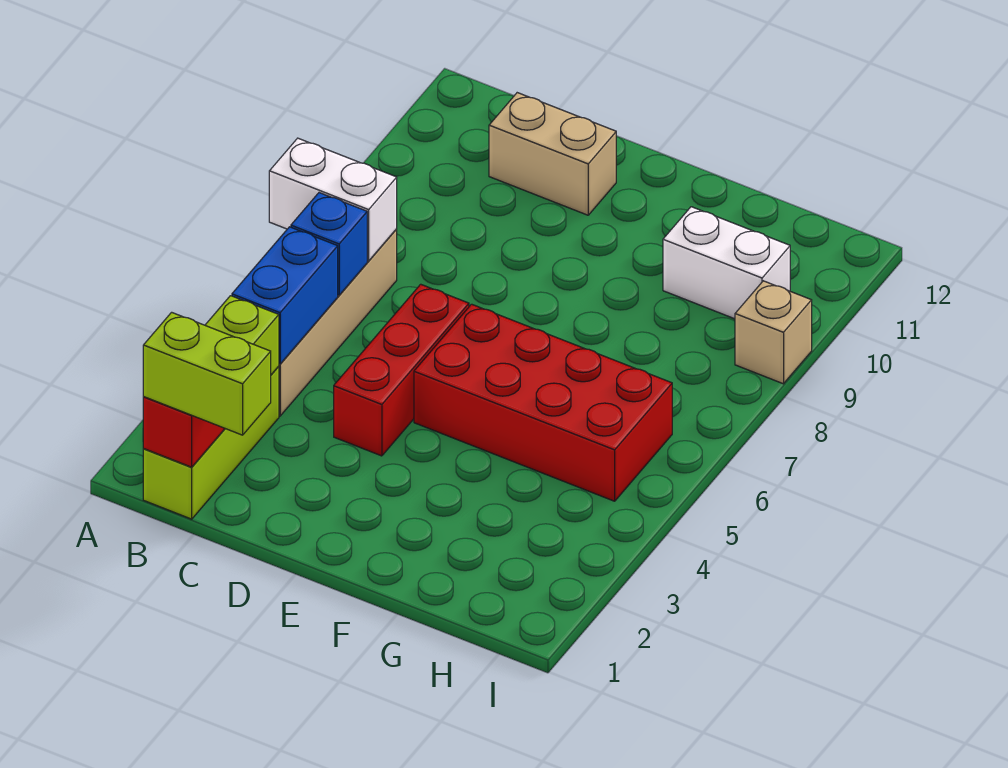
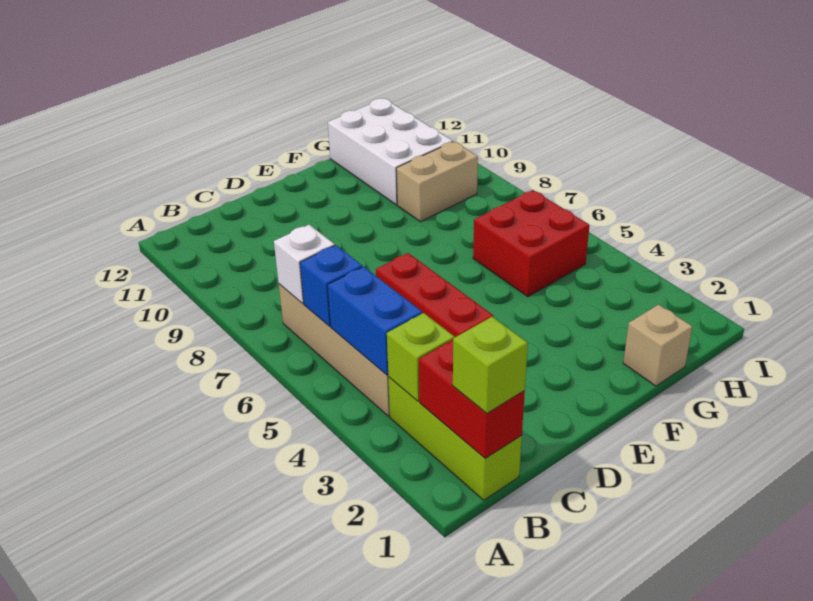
white 1x2 brick [269,138,397,261] -> white 1x1 brick [274,225,335,304]
lime 1x2 brick [143,312,271,435] -> lime 1x1 brick [453,317,528,413]
tan 1x2 brick [489,93,616,215] -> tan 1x2 brick moved to [396,142,478,222]
red 2x4 brick [414,304,672,501] -> red 2x2 brick [473,190,590,296]
white 1x2 brick [663,207,790,319] -> white 2x3 brick [328,98,453,205]
tan 1x1 brick [735,281,812,384] -> tan 1x1 brick moved to [623,305,692,386]

